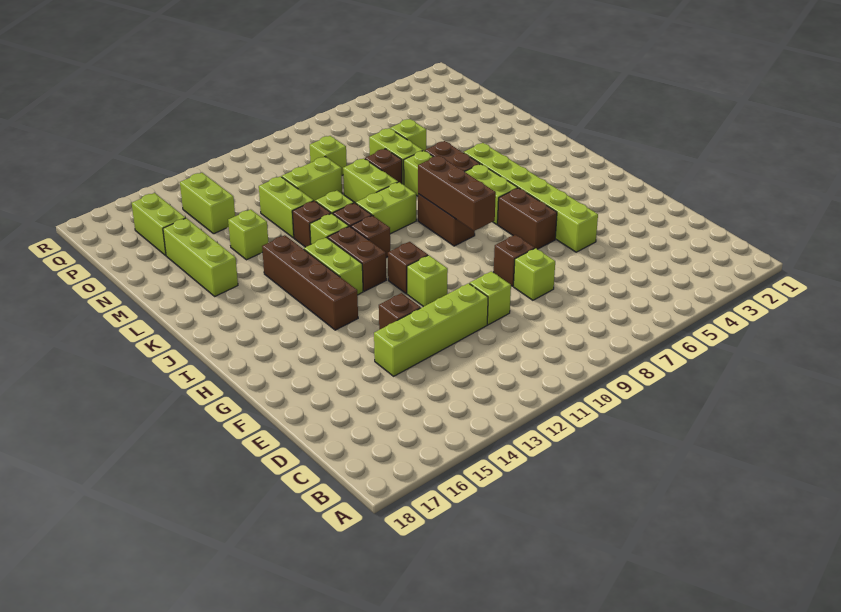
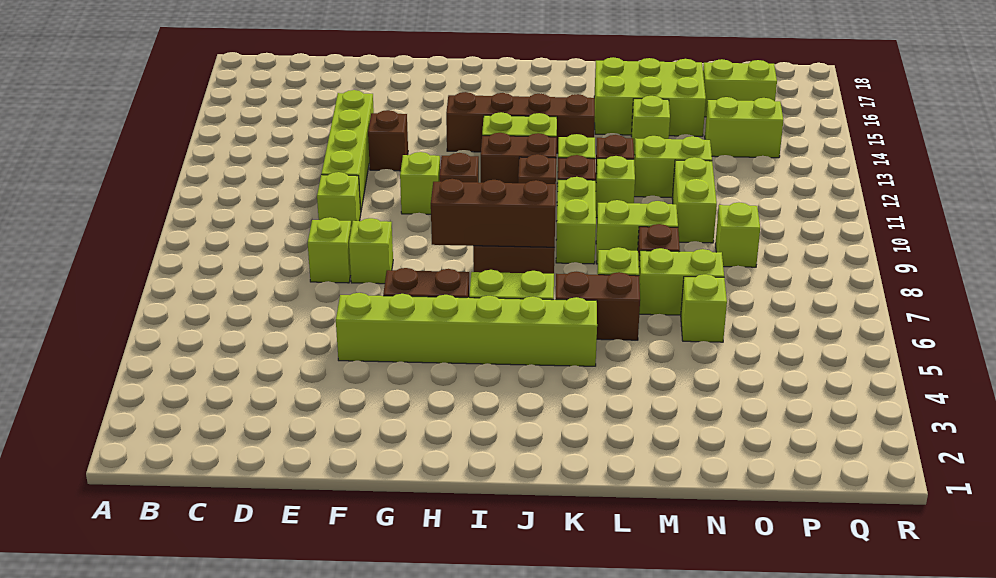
brown 1x1 brick [494,235,535,286] -> lime 1x1 brick [349,218,393,284]
lime 1x3 brick [163,218,238,296] -> lime 2x3 brick [594,57,706,136]

